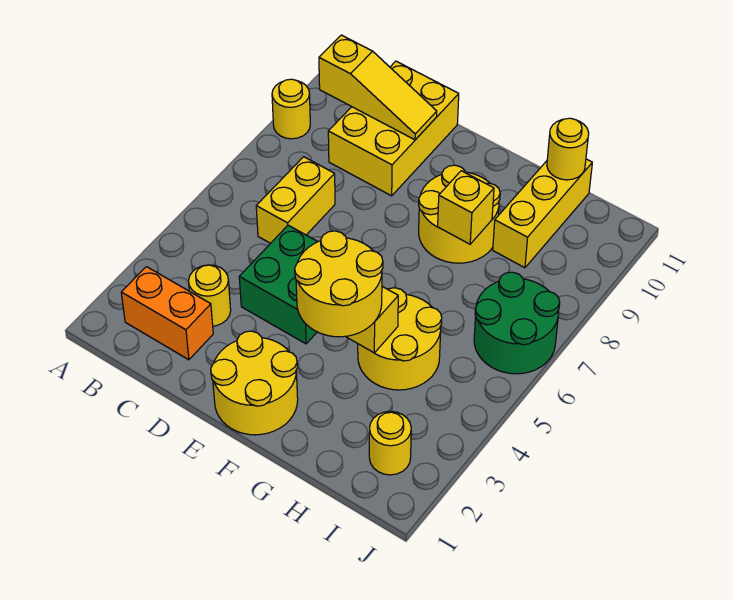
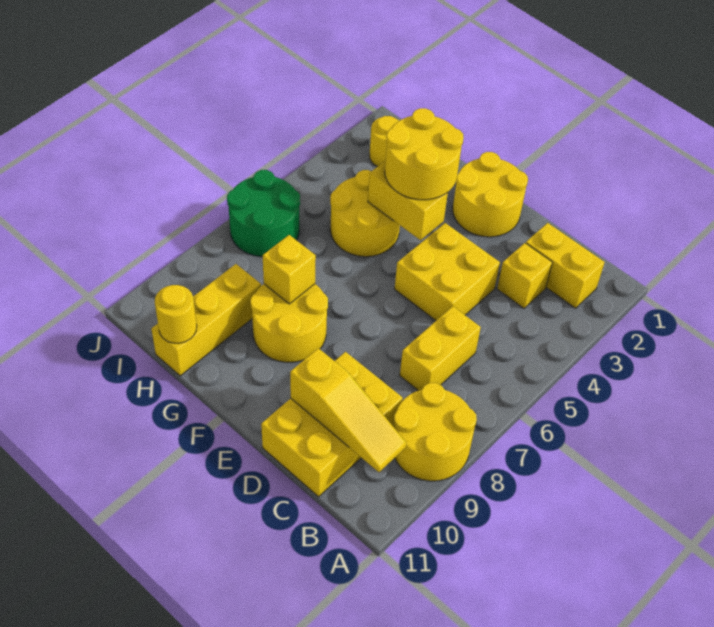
yellow 1x1 round brick [272,79,310,139] -> yellow 2x2 round brick [394,383,477,481]
orange 1x2 brick [121,267,213,360] -> yellow 1x2 brick [526,223,605,308]
yellow 1x3 slope [319,35,437,140] -> yellow 1x3 slope turned to [290,348,406,472]
yellow 1x1 round brick [189,265,231,326] -> yellow 1x1 brick [497,243,552,308]
green 2x2 brick [239,225,318,344] -> yellow 2x2 brick [395,223,500,321]

